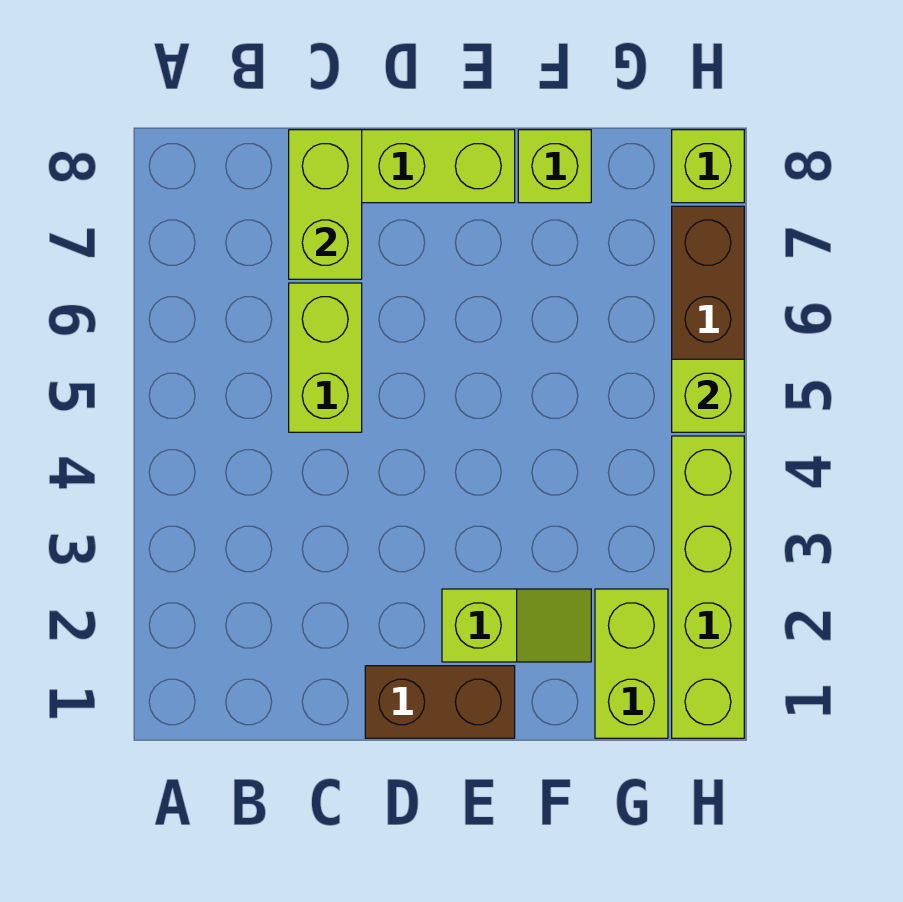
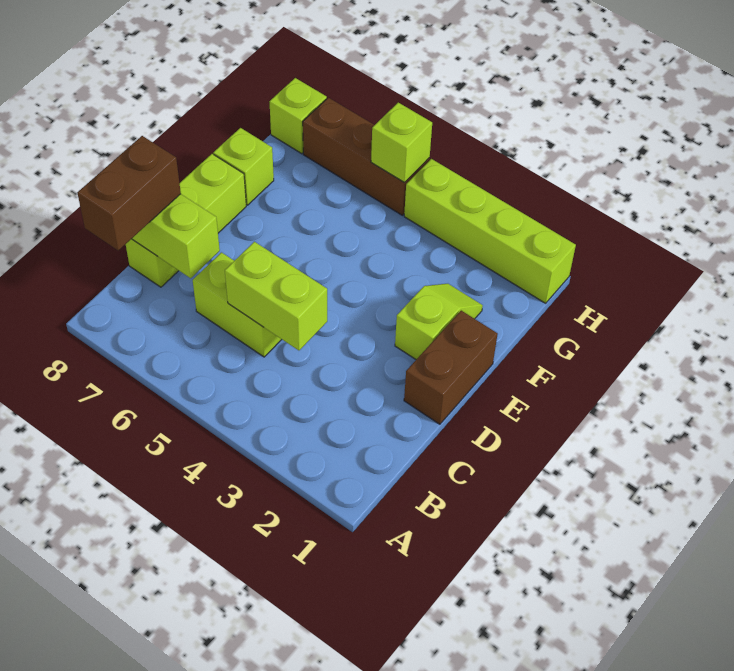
none -> brown 1x2 brick [78,136,181,250]
lime 1x2 brick [595,589,668,738] -> lime 1x2 brick moved to [225,242,327,350]

